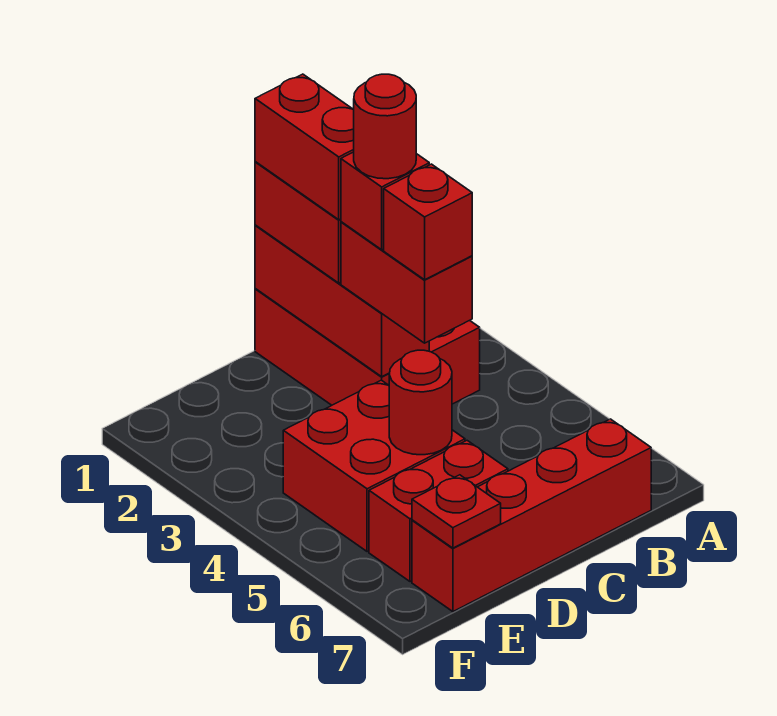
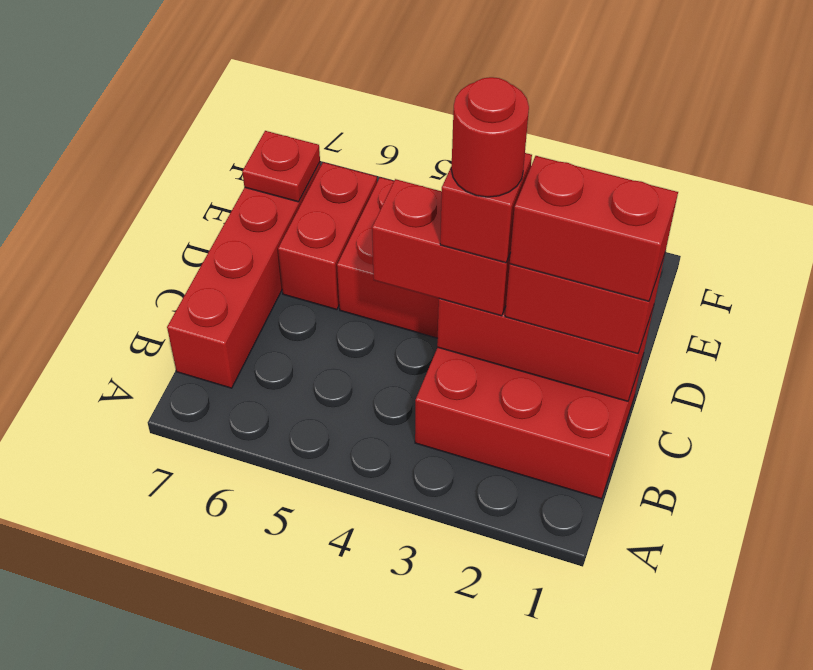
red 1x1 brick [384,164,472,280] -> none
red 1x1 round brick [389,350,452,455] -> none

